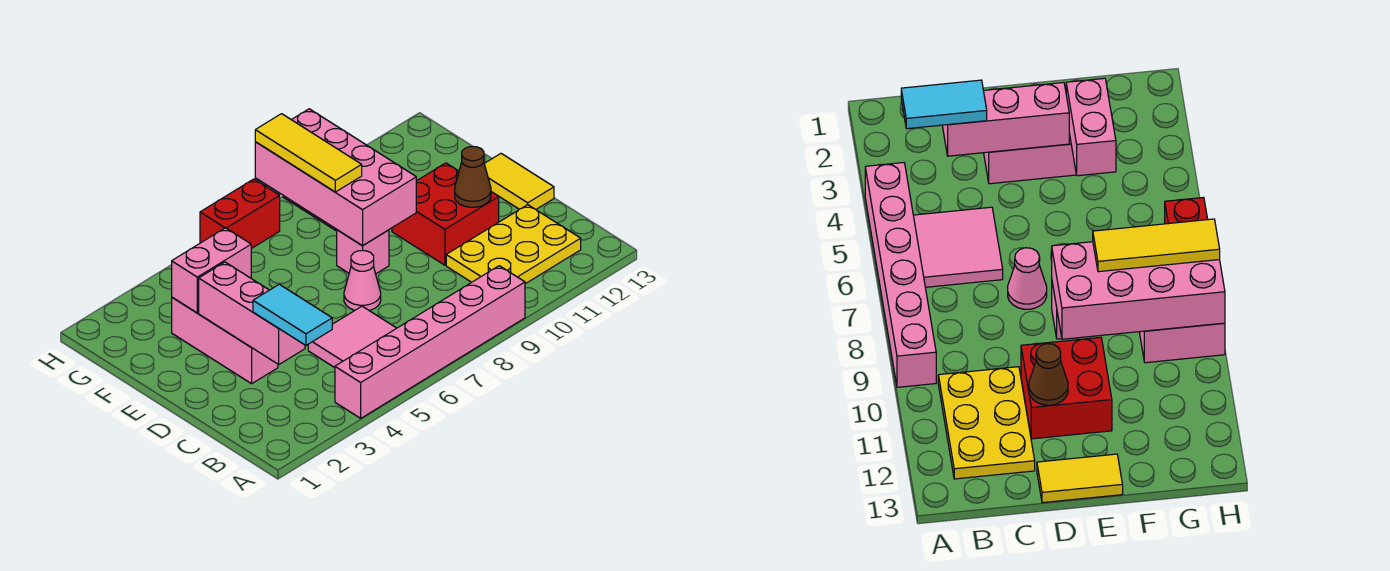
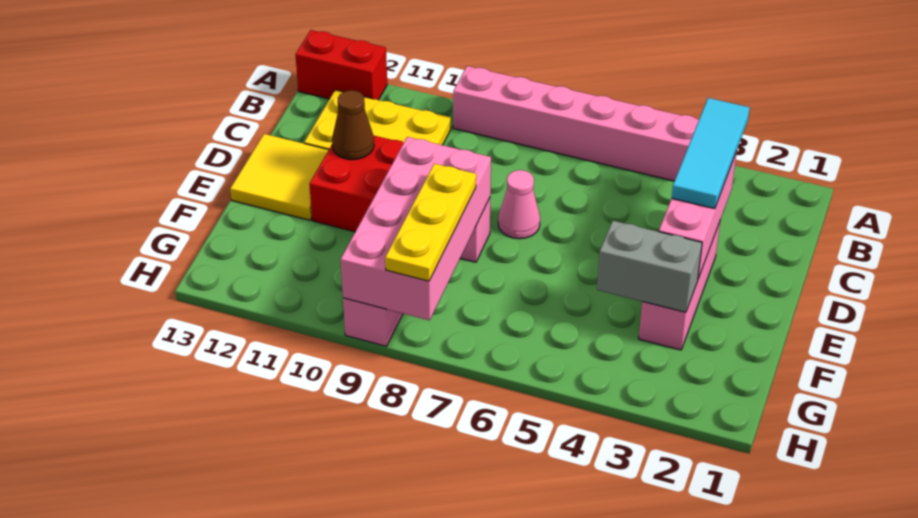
cyan 1x2 tile [253,284,332,345] -> cyan 1x3 tile [672,98,750,209]
pink 2x2 tile [308,306,396,368] -> none
yellow 1x2 tile [484,154,554,209] -> yellow 2x2 tile [230,134,328,220]
pink 1x2 brick [172,228,251,313] -> grey 1x2 brick [597,221,702,312]
yellow 1x3 tile [255,114,362,192] -> yellow 1x3 plate [385,164,476,281]
red 1x2 brick [200,179,280,249] -> red 1x2 brick moved to [295,30,387,100]

